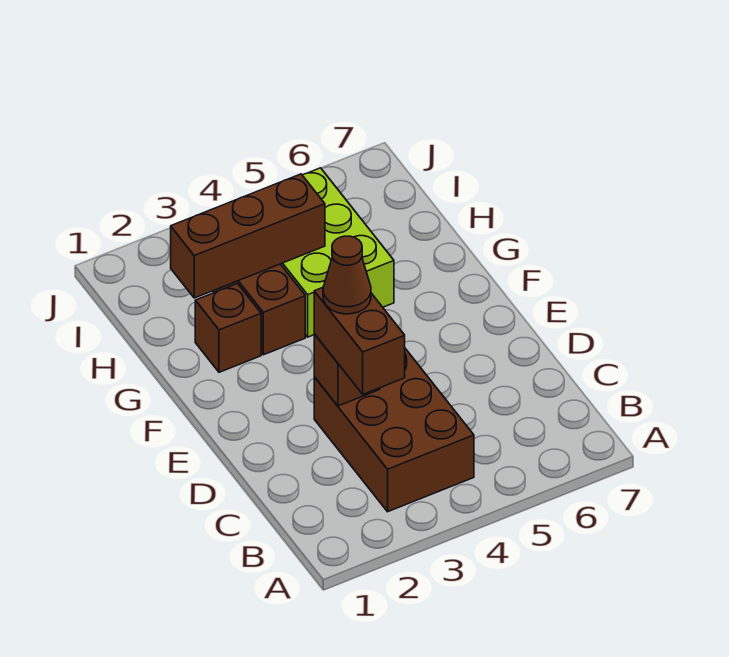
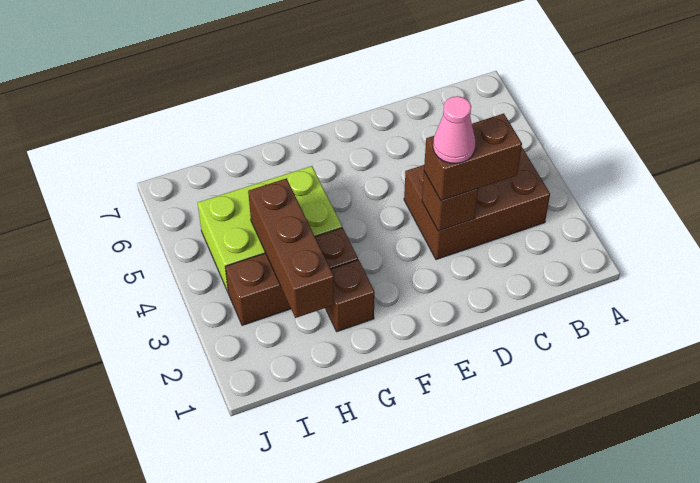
brown 1x1 cone [323,236,371,314] -> pink 1x1 cone [433,96,475,164]

